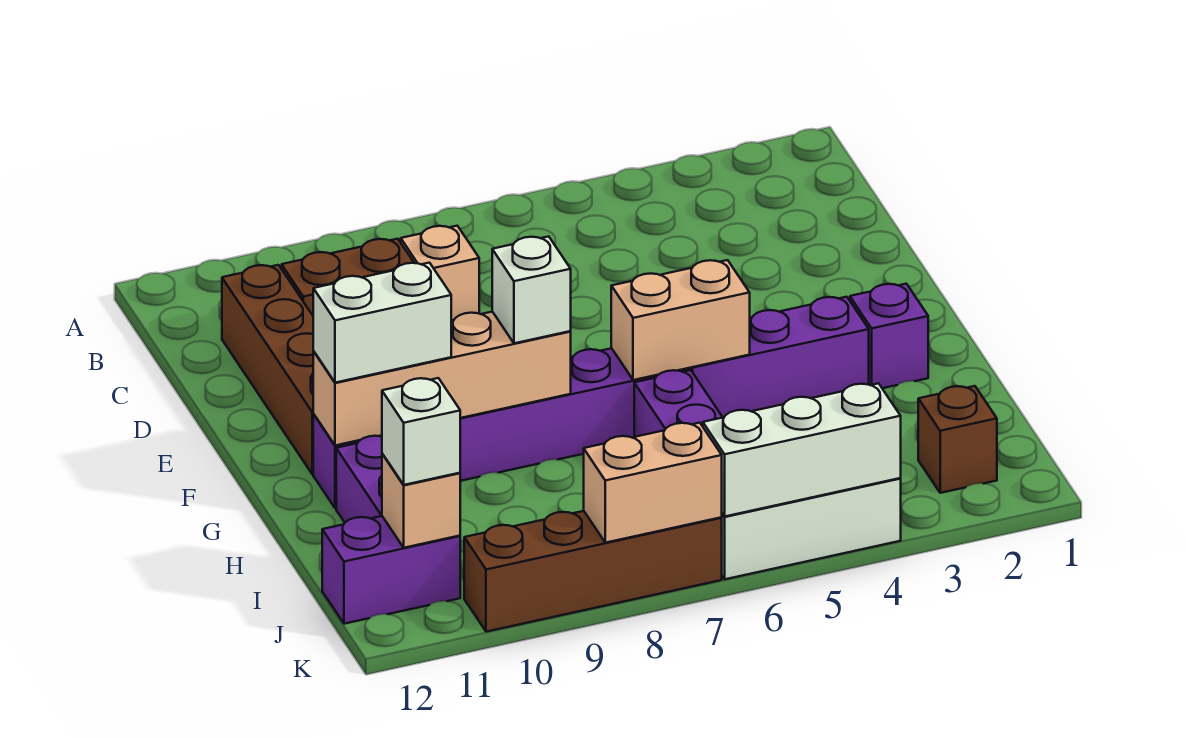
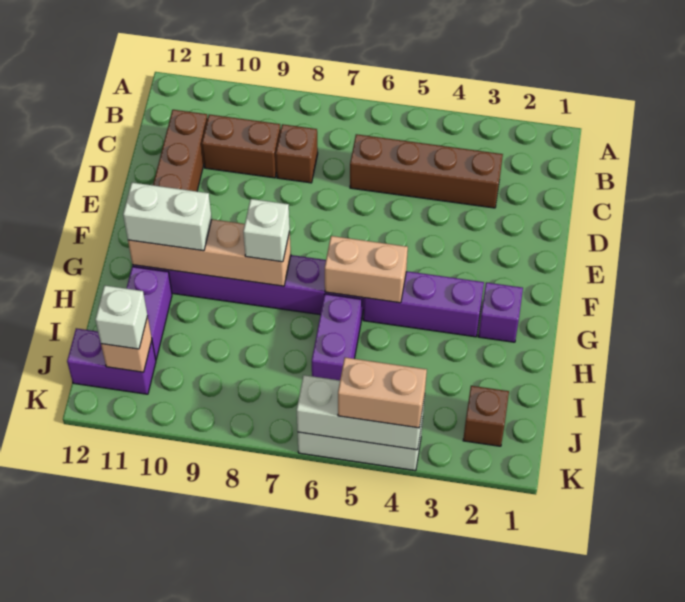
tan 1x1 brick [401,226,479,321] -> brown 1x1 brick [276,124,318,183]
brown 1x4 brick [464,511,722,632] -> brown 1x4 brick moved to [350,134,503,208]
tan 1x2 brick [584,423,722,543] -> tan 1x2 brick moved to [338,357,427,428]

